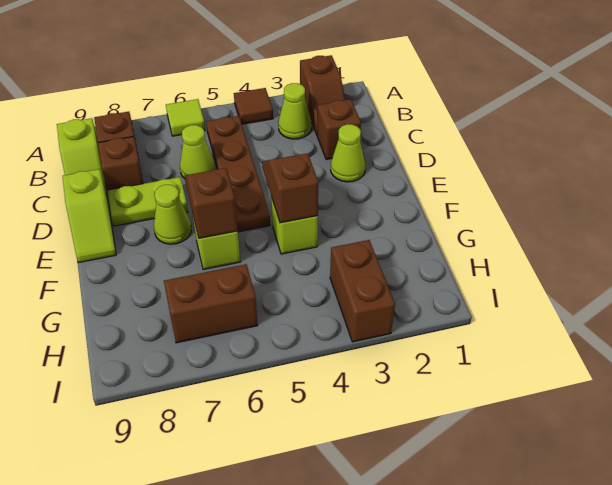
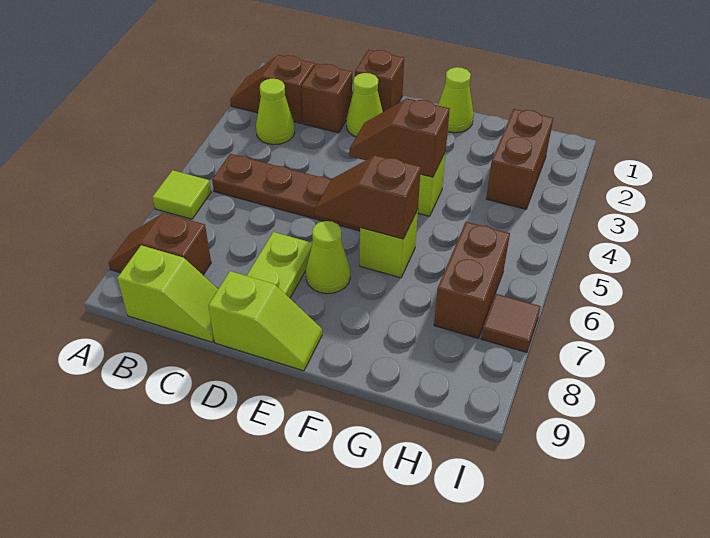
brown 1x2 slope [300,55,345,135] -> brown 1x2 slope turned to [230,55,315,124]
brown 1x1 tile [234,88,273,124] -> brown 1x1 tile moved to [481,294,541,353]
lime 1x1 cone [180,125,215,179] -> lime 1x1 cone moved to [438,67,474,133]
brown 1x1 brick [98,136,143,190] -> brown 1x1 brick moved to [355,50,404,112]
brown 1x2 brick [330,240,395,342] -> brown 1x2 brick turned to [486,109,553,209]

